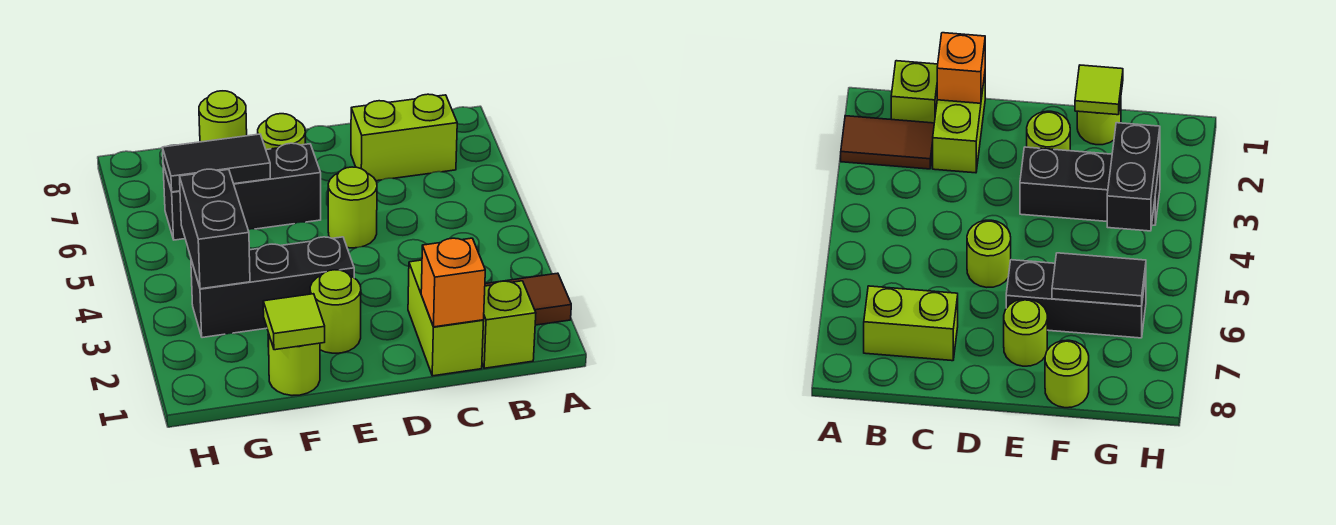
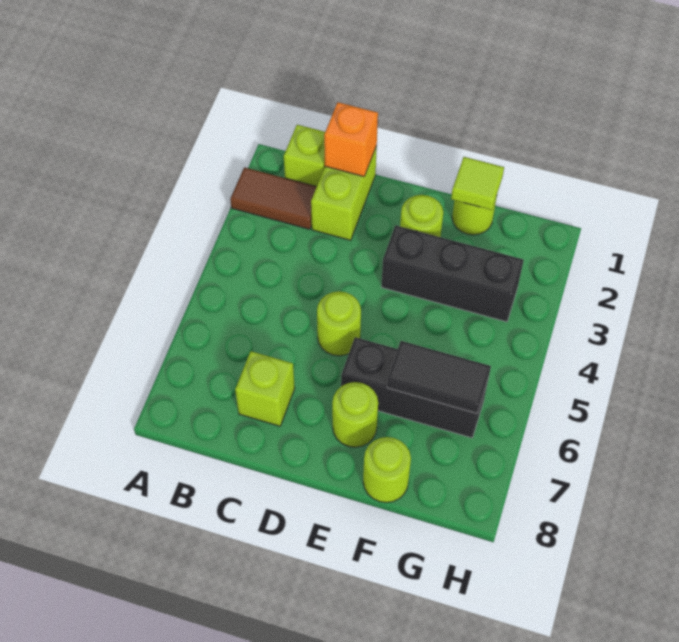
lime 1x2 brick [351,94,457,181] -> lime 1x1 brick [235,351,295,426]
black 1x2 brick [180,169,250,289] -> none

